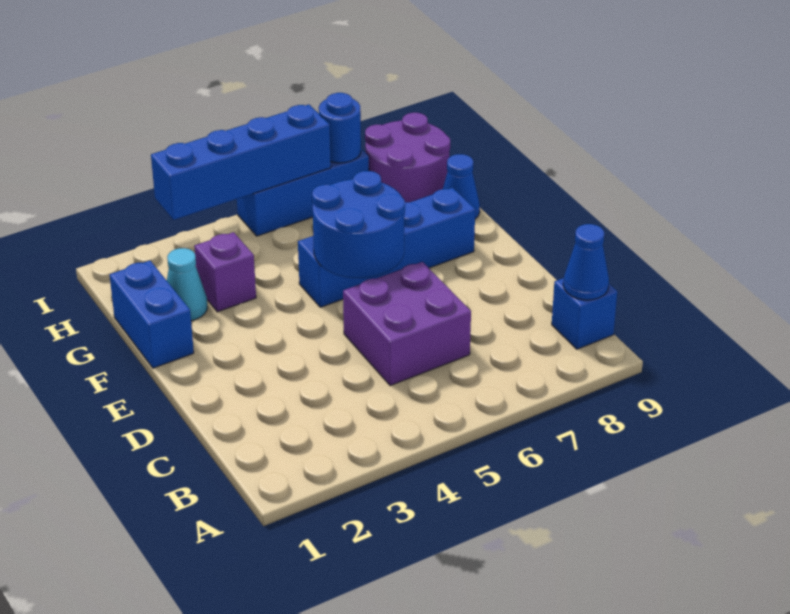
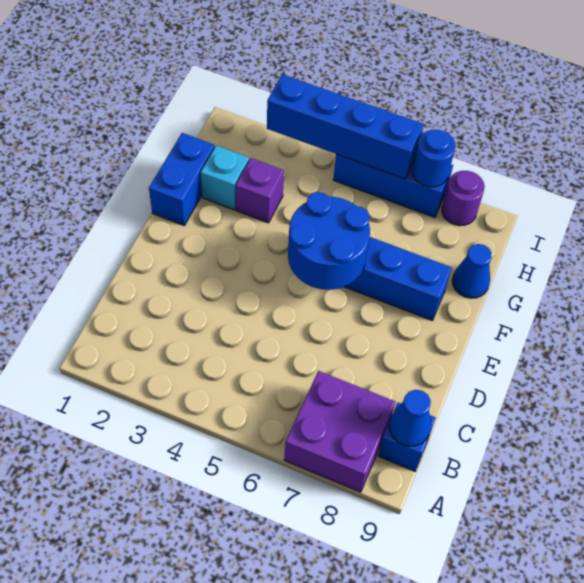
purple 2x2 brick [343,262,471,386] -> purple 2x2 brick moved to [284,371,395,492]
cyan 1x1 cone [167,248,207,321] -> cyan 1x1 brick [201,145,249,210]
purple 2x2 round brick [365,113,450,202] -> purple 1x1 round brick [442,171,485,226]

